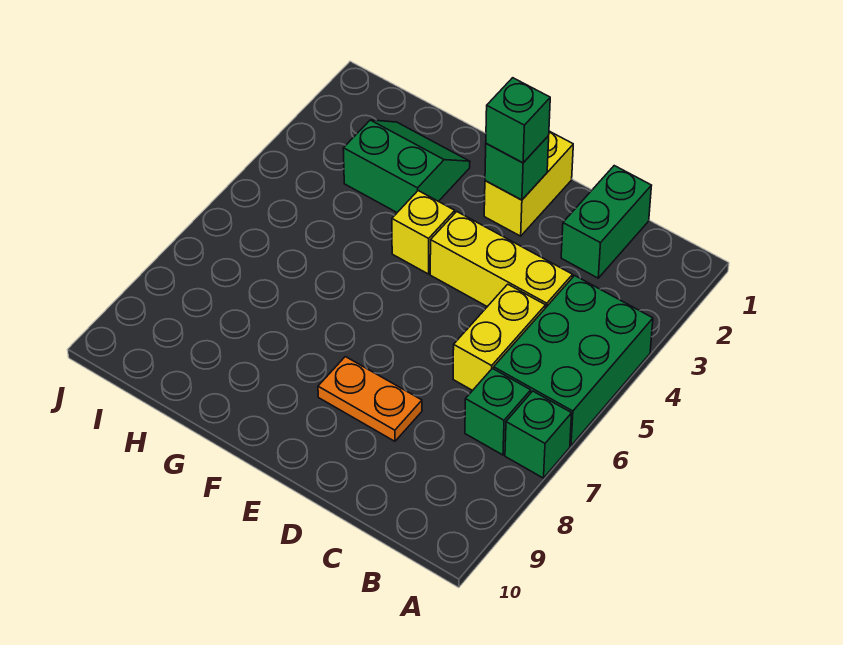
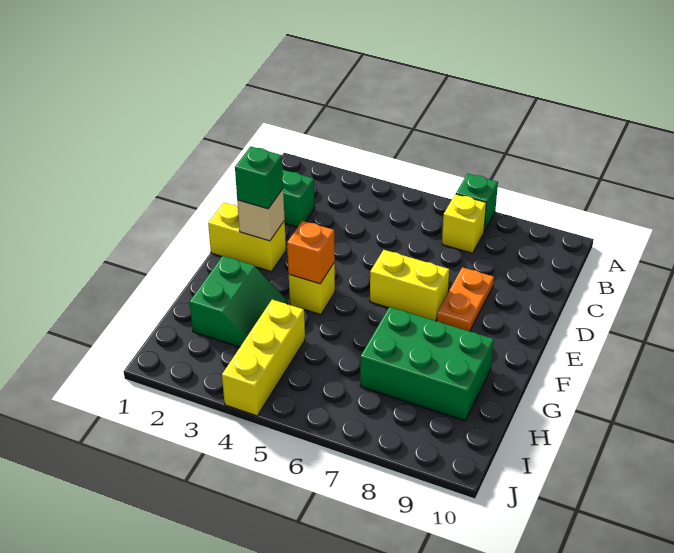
green 2x3 brick [494,276,653,446] -> green 2x3 brick moved to [360,307,494,421]
green 1x1 brick [465,368,531,455] -> yellow 1x1 brick [442,194,486,253]
yellow 1x3 brick [430,212,573,308] -> yellow 1x3 brick moved to [222,300,305,416]
yellow 1x2 brick [453,284,546,390] -> yellow 1x2 brick moved to [370,250,449,321]
green 1x1 brick [485,136,549,200] -> tan 1x1 brick [237,189,285,241]
none -> orange 1x1 brick [287,221,335,284]
green 2x2 slope [343,120,470,212] -> green 2x2 slope turned to [190,256,288,347]

